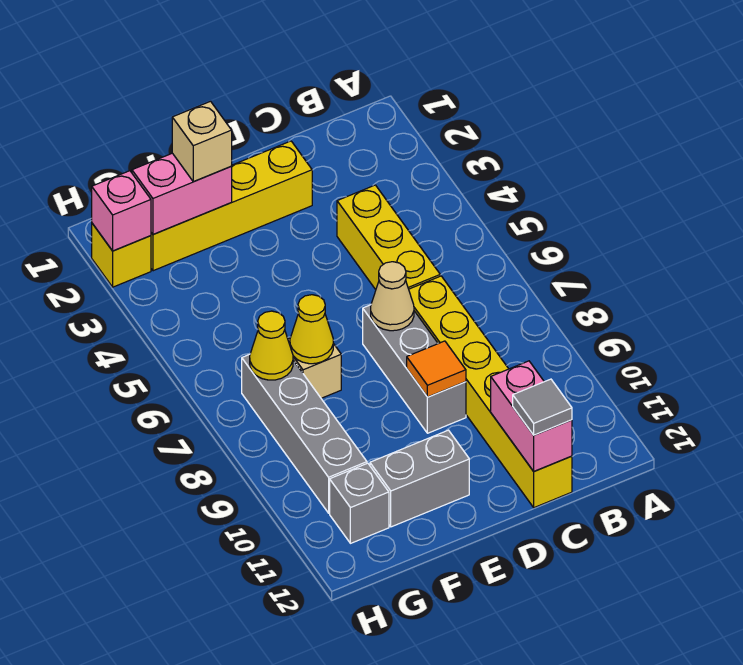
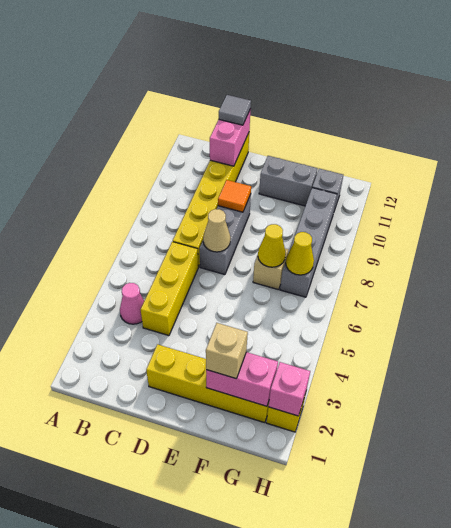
none -> pink 1x1 cone [120,283,144,324]

